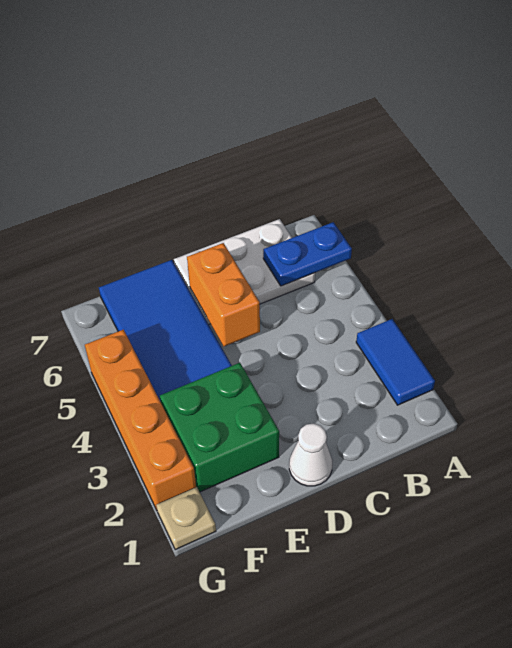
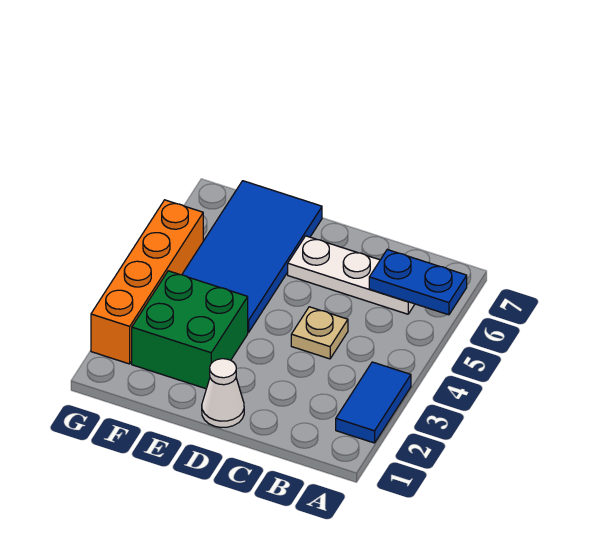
white 2x3 plate [174,219,315,324] -> white 1x3 plate [288,236,415,314]
orange 1x2 brick [187,243,260,346] -> none
tan 1x1 plate [156,487,216,550] -> tan 1x1 plate moved to [291,307,348,359]

